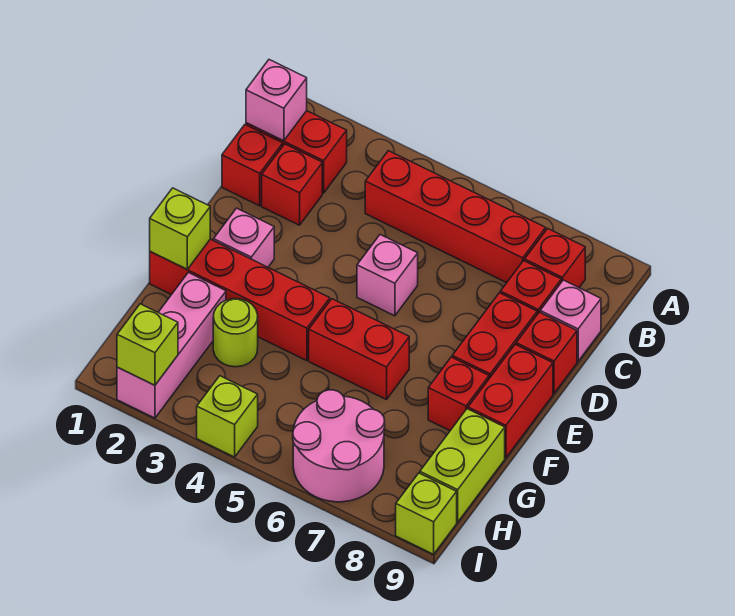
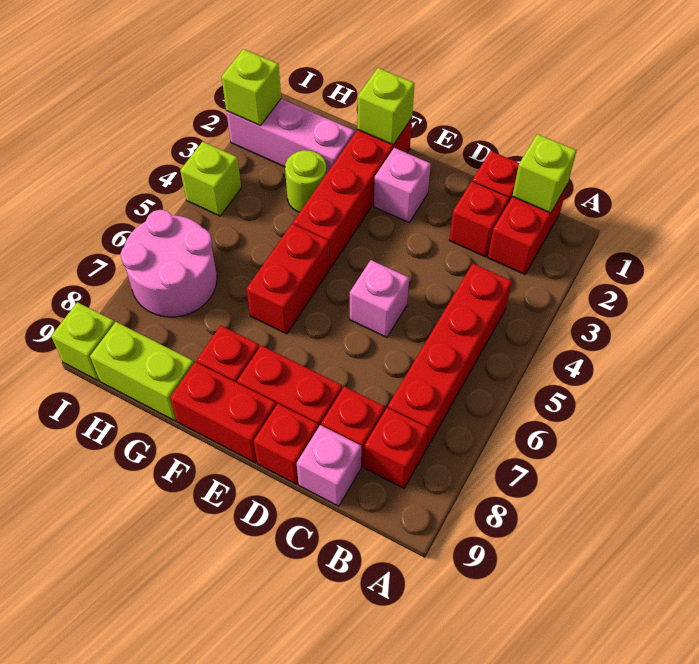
pink 1x1 brick [246,60,307,141] -> lime 1x1 brick [512,134,576,213]

